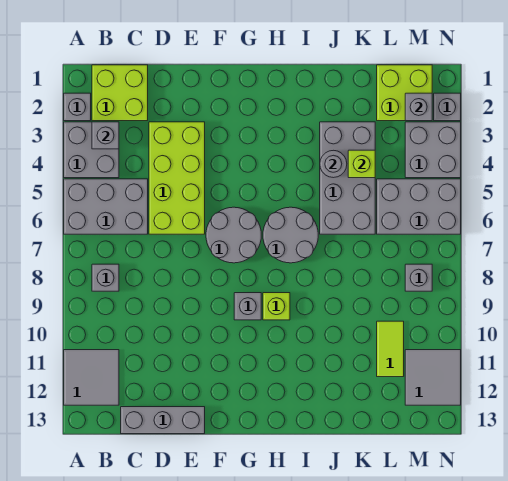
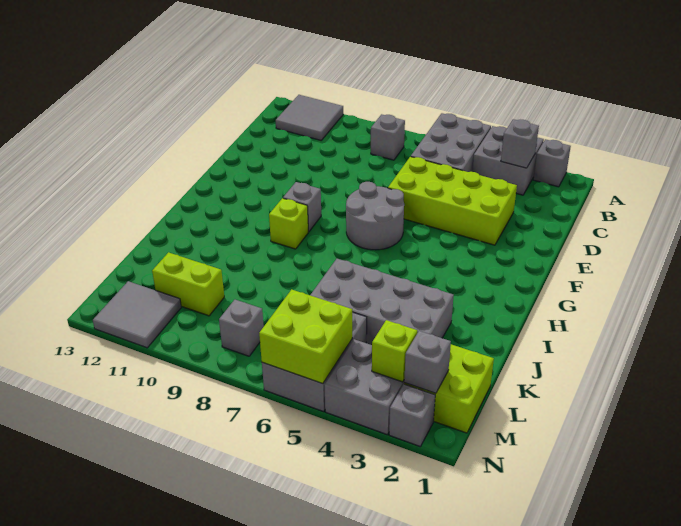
lime 2x2 brick [92,65,148,121] -> lime 2x2 brick moved to [259,289,352,384]
grey 1x3 brick [121,407,205,434] -> none
grey 2x2 round brick [263,207,318,263] -> none
grey 1x1 round brick [320,150,347,178] -> none
lime 1x1 brick [348,150,375,178] -> lime 1x1 brick moved to [372,320,417,382]
lime 1x2 tile [377,321,404,377] -> lime 1x2 brick [152,252,224,316]

